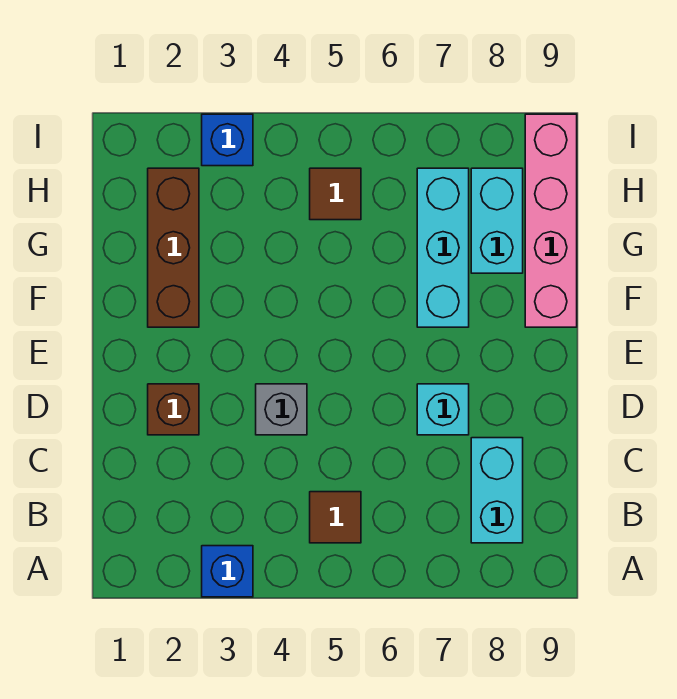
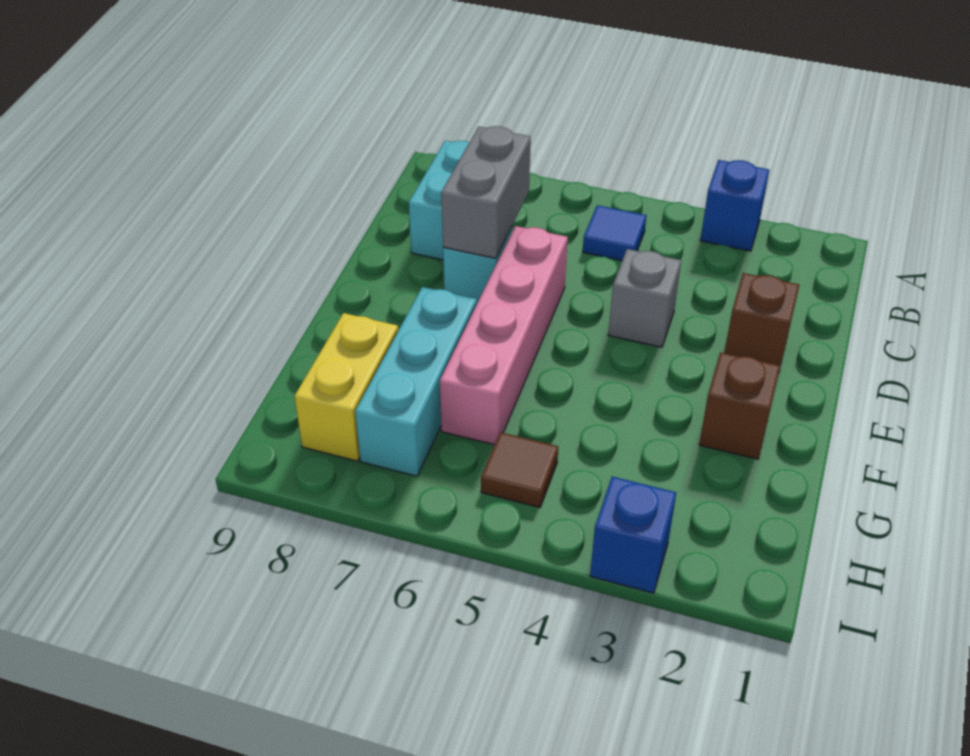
brown 1x1 tile [310,492,361,543] -> blue 1x1 tile [583,205,647,261]
none -> grey 1x2 brick [441,126,531,258]
brown 1x3 brick [148,168,199,327] -> brown 1x1 brick [699,353,780,459]
pink 1x4 brick [525,114,577,327] -> pink 1x4 brick moved to [440,226,568,445]
cyan 1x2 brick [471,168,523,273] -> yellow 1x2 brick [294,313,398,461]

